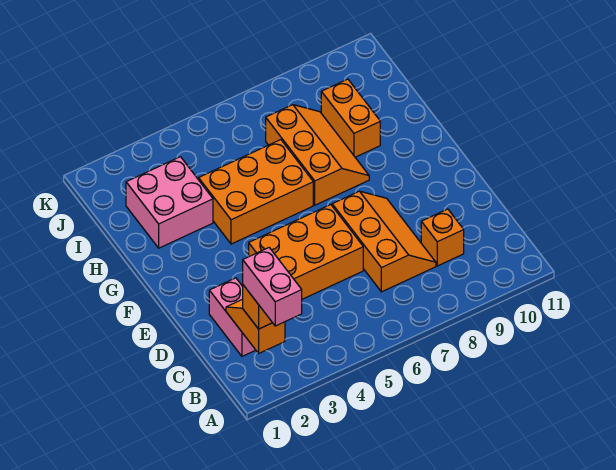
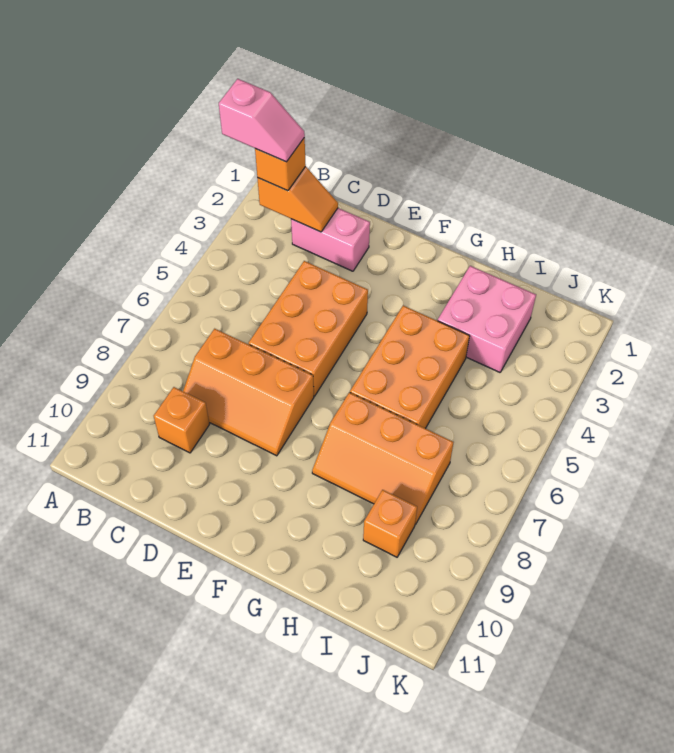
pink 1x2 brick [243,248,302,326] -> pink 1x2 slope [219,79,305,162]
orange 1x2 brick [321,79,380,157] -> orange 1x1 brick [363,490,417,557]

